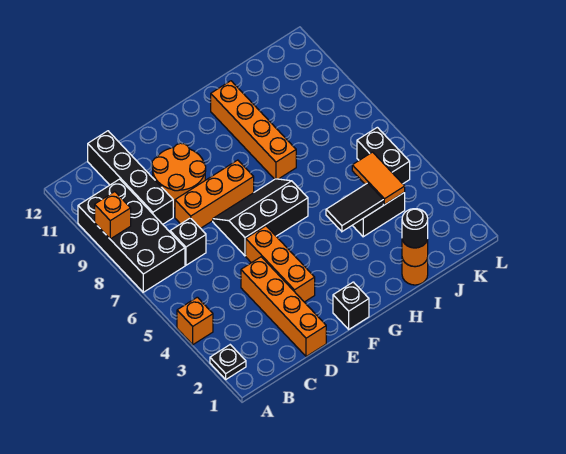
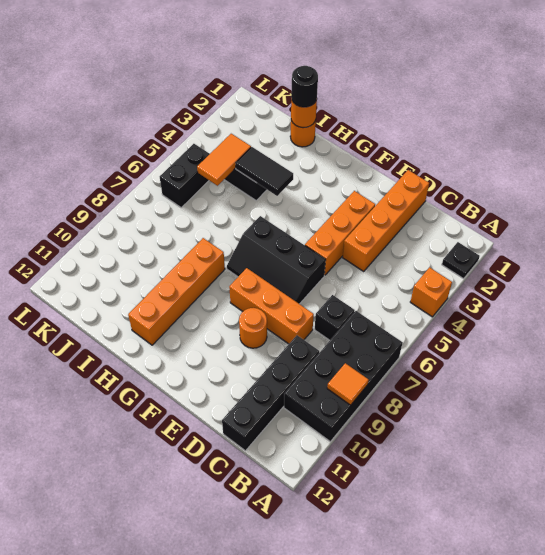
orange 1x1 brick [95,192,131,239] -> orange 1x1 tile [327,363,369,405]
orange 2x2 round brick [152,143,206,208] -> orange 1x1 round brick [239,308,267,348]
black 1x1 brick [333,282,369,329] -> none

